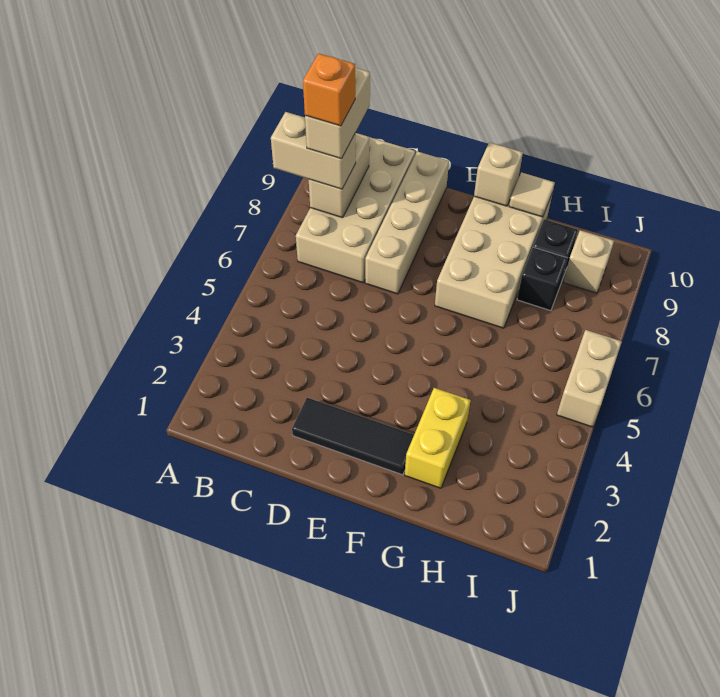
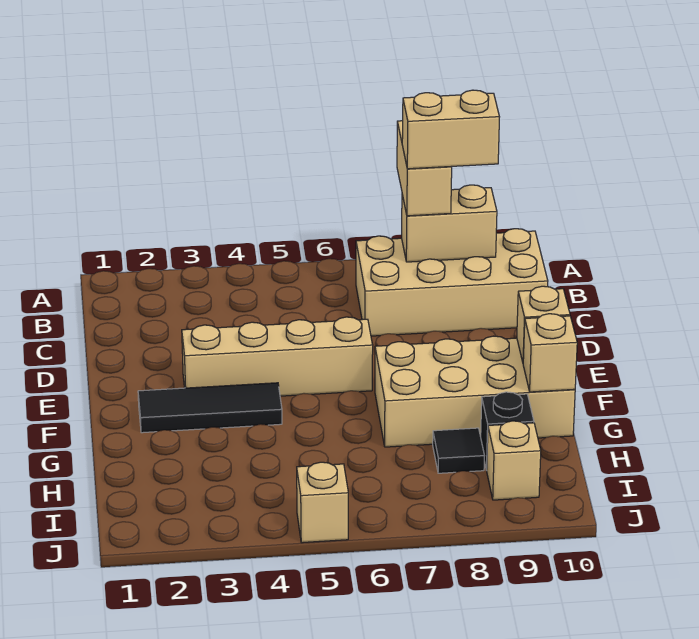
orange 1x1 brick [303,53,355,126] -> none
black 1x3 tile [292,398,414,475] -> black 1x3 tile turned to [138,383,282,433]
tan 1x4 brick [365,151,449,294] -> tan 1x4 brick moved to [182,317,373,396]
yellow 1x2 brick [405,388,471,488] -> none
tan 1x1 tile [509,172,555,217] -> tan 1x1 brick [523,314,577,392]
black 1x1 brick [517,247,567,311] -> black 1x1 tile [433,428,484,473]
tan 1x2 brick [557,330,622,427] -> tan 1x1 brick [297,462,348,543]

